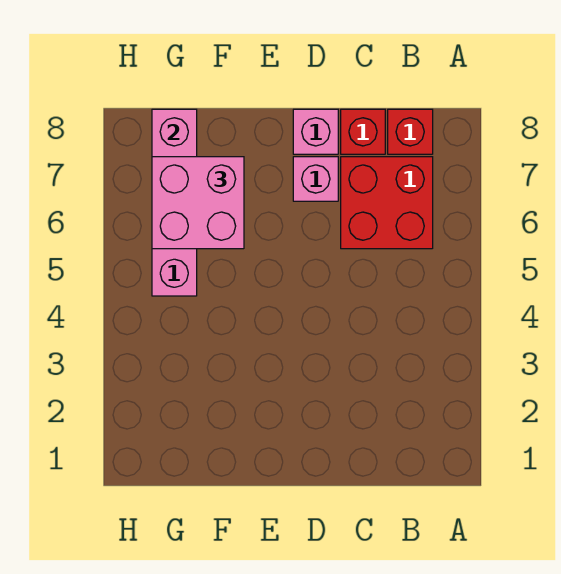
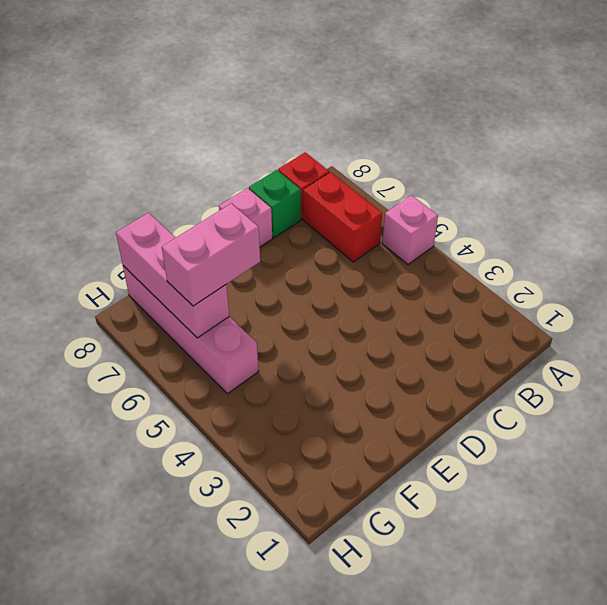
red 2x2 brick [341,157,433,249] -> red 1x2 brick [303,172,382,262]
red 1x1 brick [341,109,385,154] -> green 1x1 brick [249,170,301,238]
pink 1x1 brick [293,157,338,201] -> pink 1x1 brick moved to [382,195,438,264]
pink 2x2 brick [152,157,244,249] -> pink 1x2 brick [162,203,260,306]

